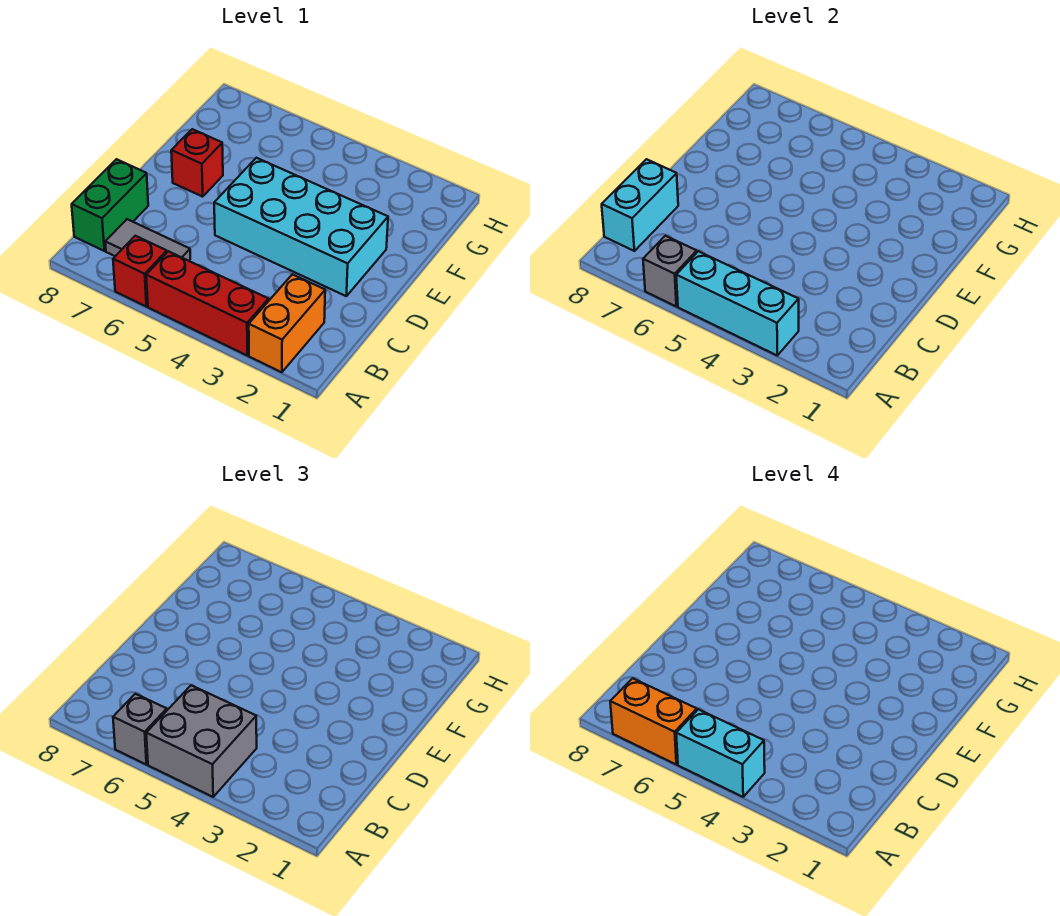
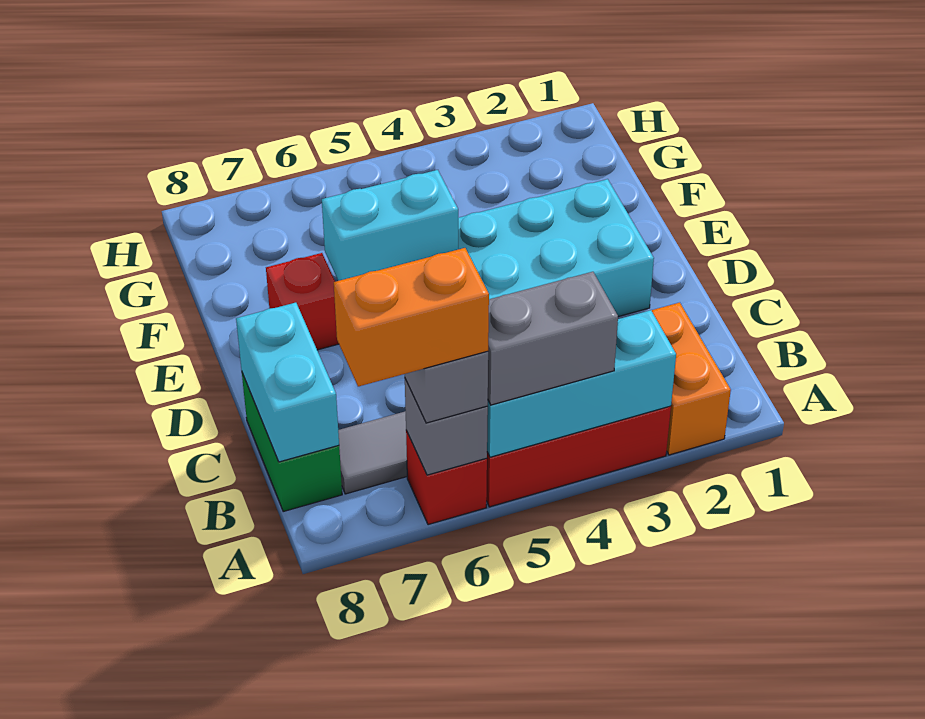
grey 2x2 brick [146,685,257,797] -> grey 1x2 brick [488,272,618,405]
cyan 1x2 brick [676,709,765,797] -> cyan 1x2 brick moved to [322,170,458,281]

